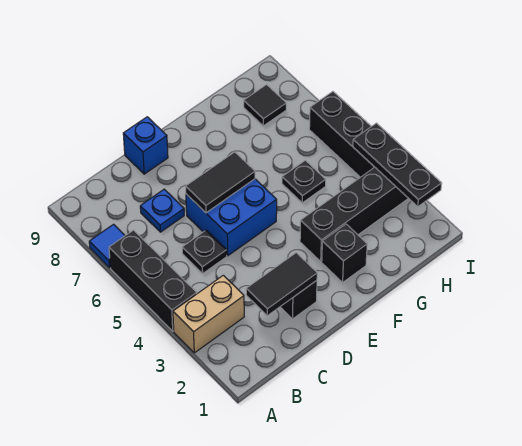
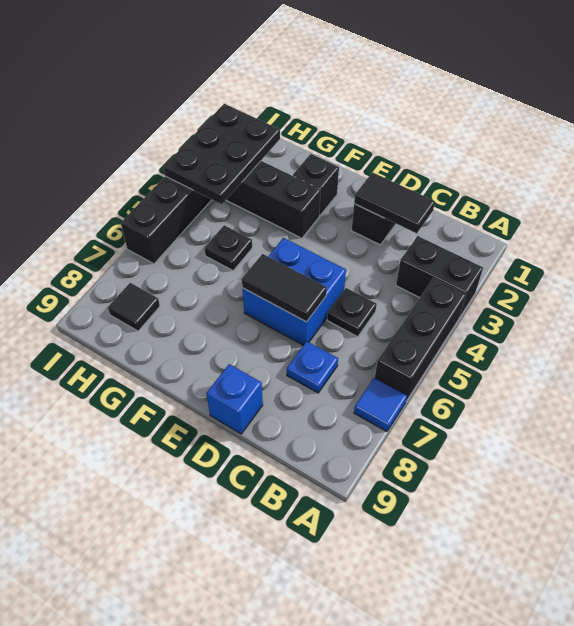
tan 1x2 brick [173,275,244,353] -> black 1x2 brick [396,236,483,318]
black 1x3 plate [353,123,442,207] -> black 2x3 plate [164,104,280,204]

